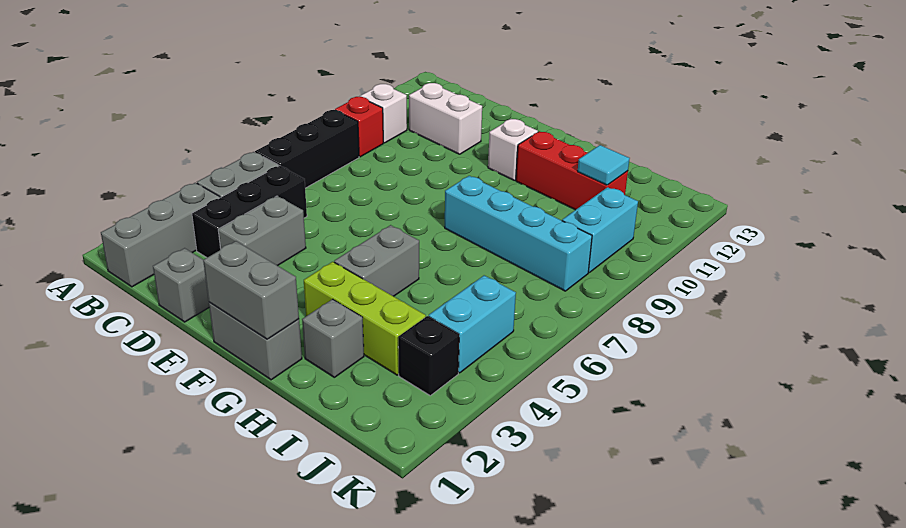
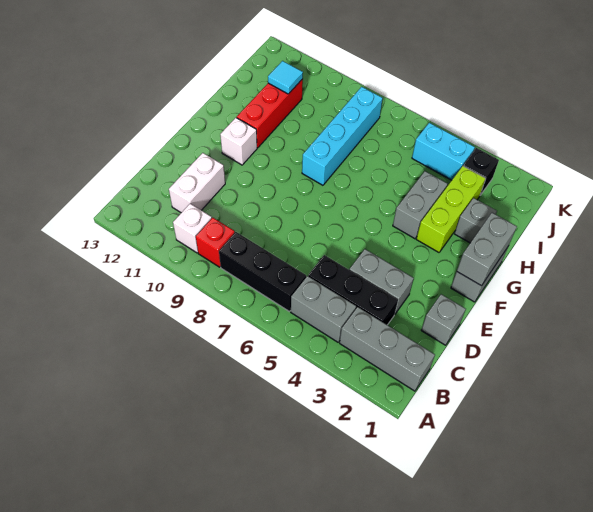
grey 1x2 brick [334,225,419,296] -> grey 1x2 brick turned to [393,171,448,239]
cyan 1x2 brick [562,187,638,272] -> none

